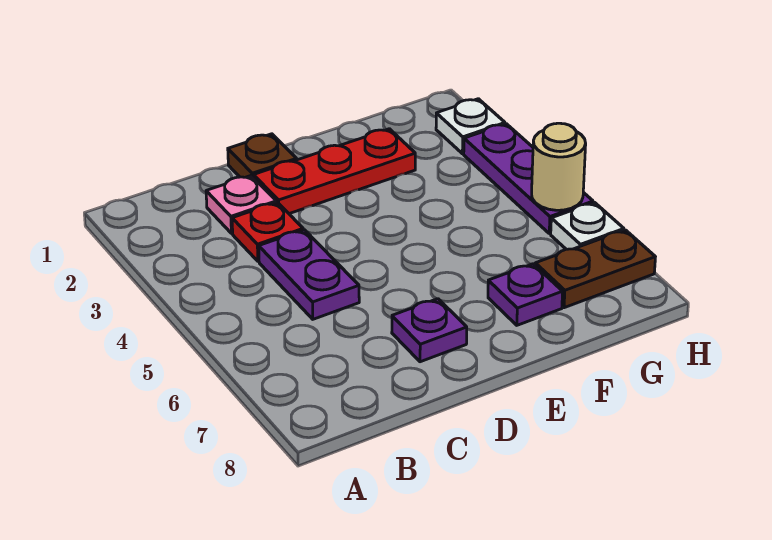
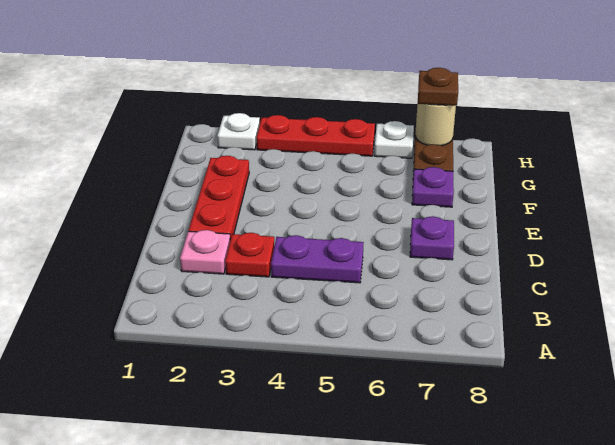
brown 1x1 plate [228,134,297,178] -> brown 1x1 plate moved to [418,68,458,106]
purple 1x3 plate [464,124,593,234] -> red 1x3 plate [256,115,375,156]
tan 1x1 round brick [532,123,586,210] -> tan 1x1 round brick moved to [415,103,456,146]

